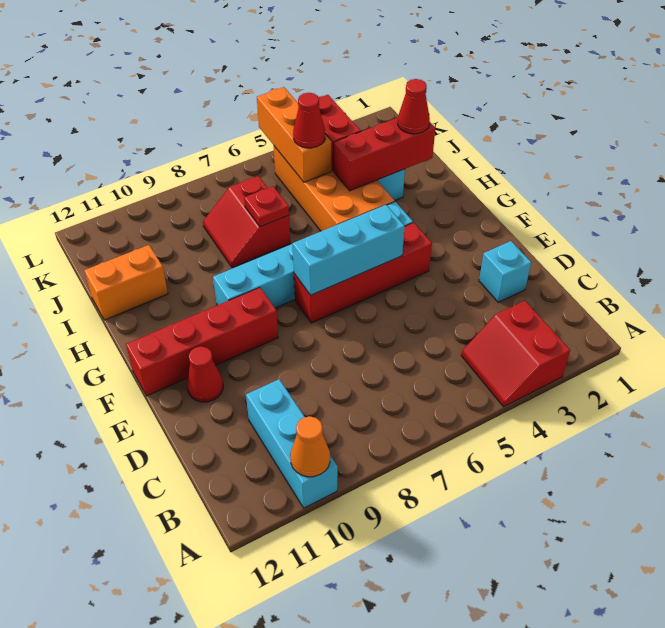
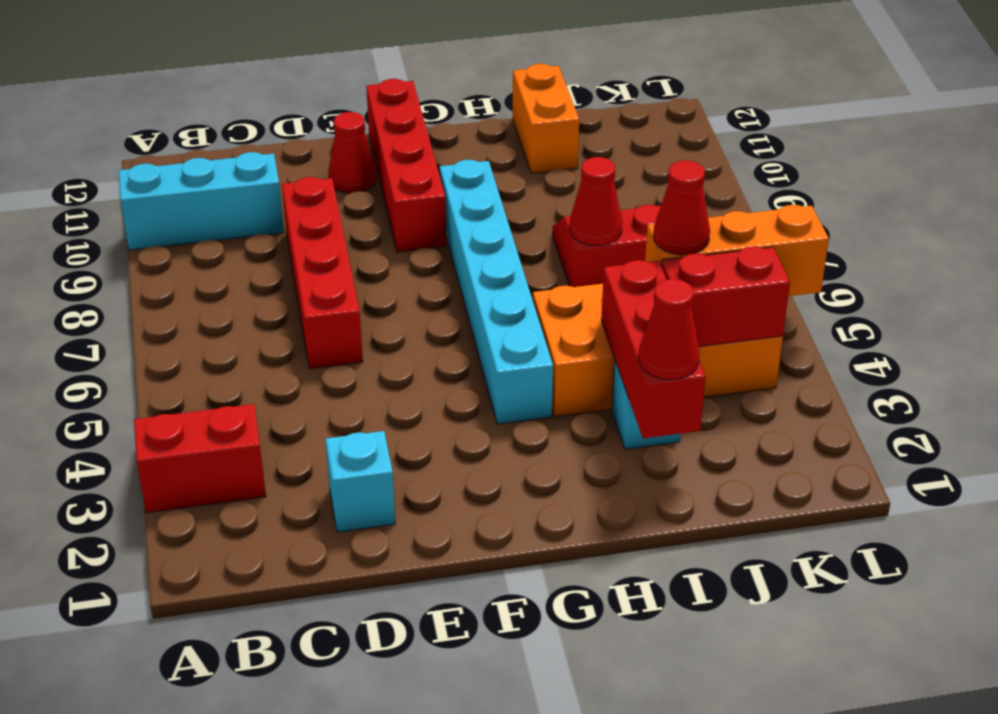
orange 1x1 cone [290,416,330,477] -> none
red 1x4 brick [294,222,432,323] -> red 1x4 brick moved to [282,177,363,369]
cyan 1x3 brick [293,205,405,295] -> none
red 1x1 plate [244,186,289,227] -> red 1x1 cone [570,157,622,246]

